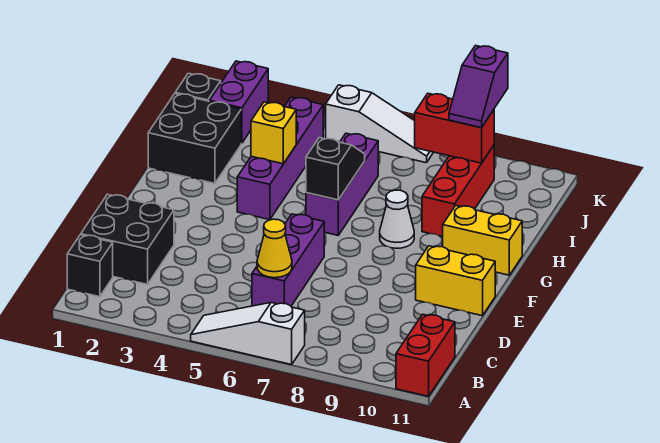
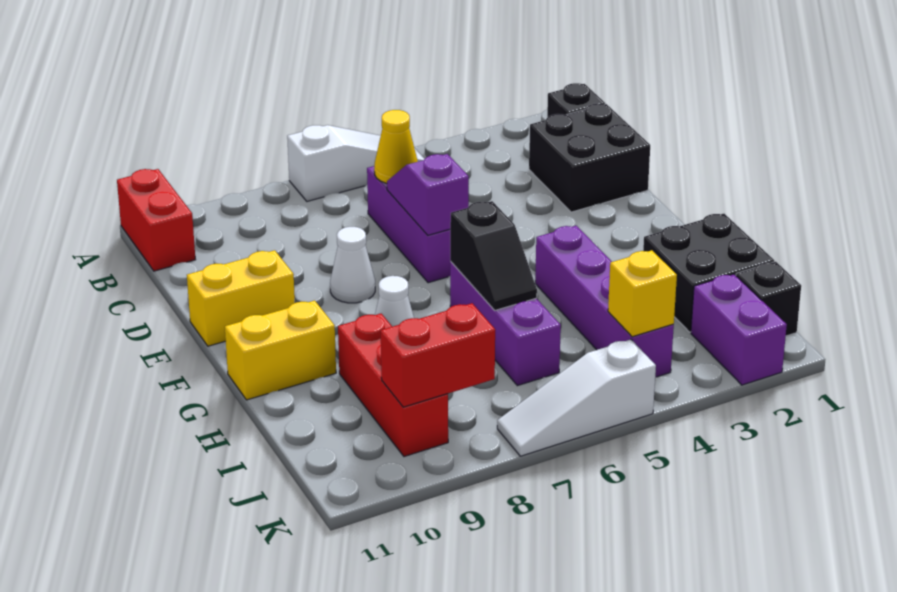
none -> white 1x1 cone [330,227,375,303]
yellow 1x1 brick [251,102,296,164] -> yellow 1x1 brick moved to [608,250,677,337]
purple 1x2 slope [449,46,508,128] -> purple 1x2 slope moved to [387,154,469,235]

